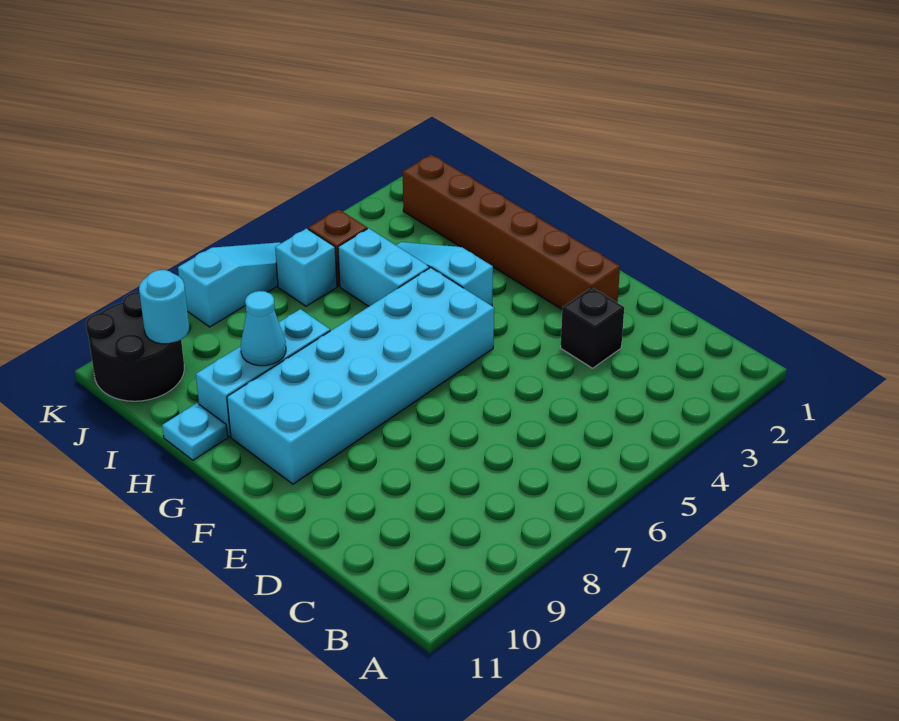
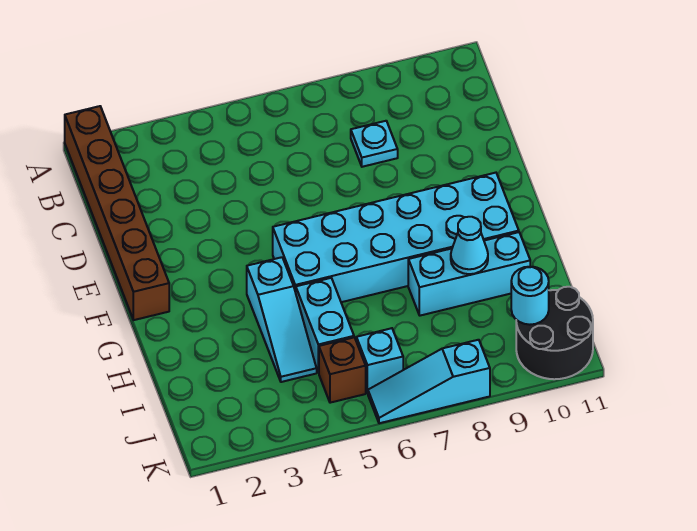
black 1x1 brick [560,287,624,368] -> none
brown 1x6 brick [403,154,620,309] -> brown 1x6 brick moved to [65,106,169,320]
cyan 1x1 plate [162,403,228,460] -> cyan 1x1 plate moved to [351,121,398,167]

